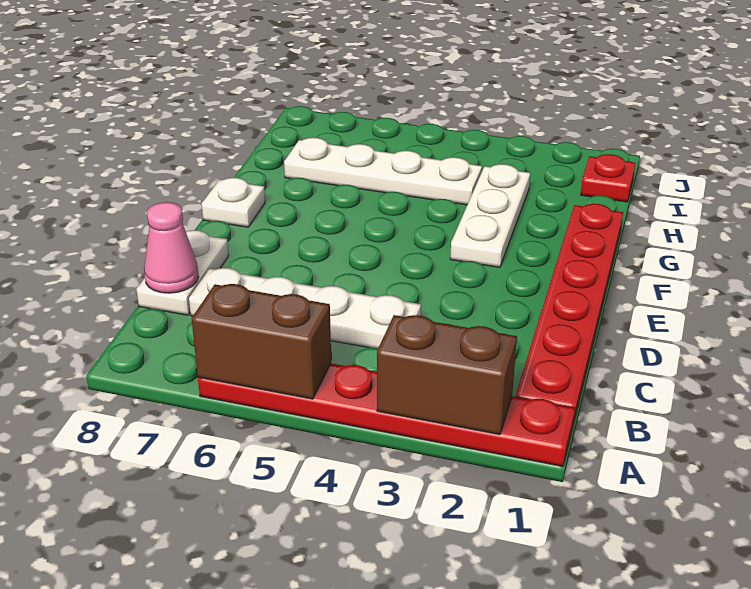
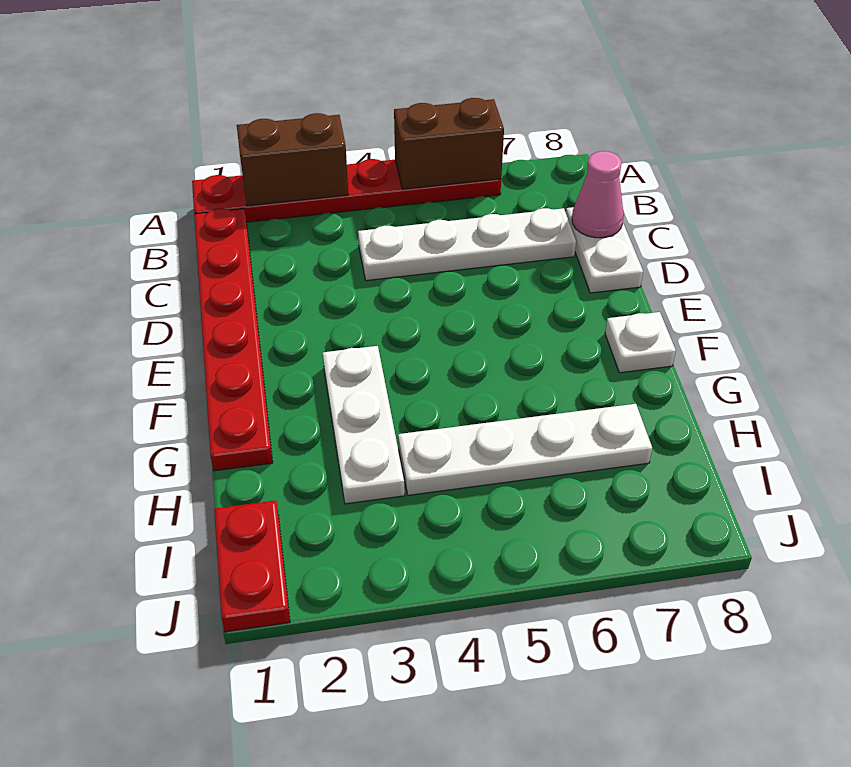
red 1x1 plate [581,154,635,202] -> red 1x2 plate [214,500,290,632]

